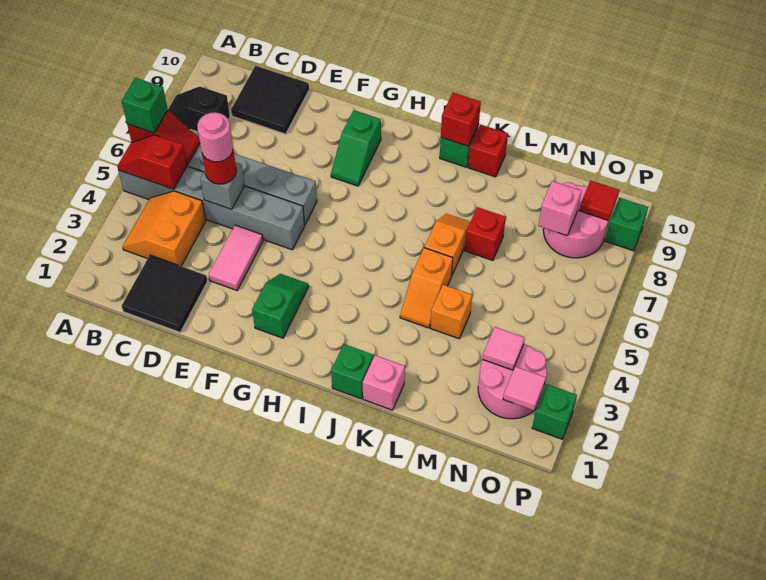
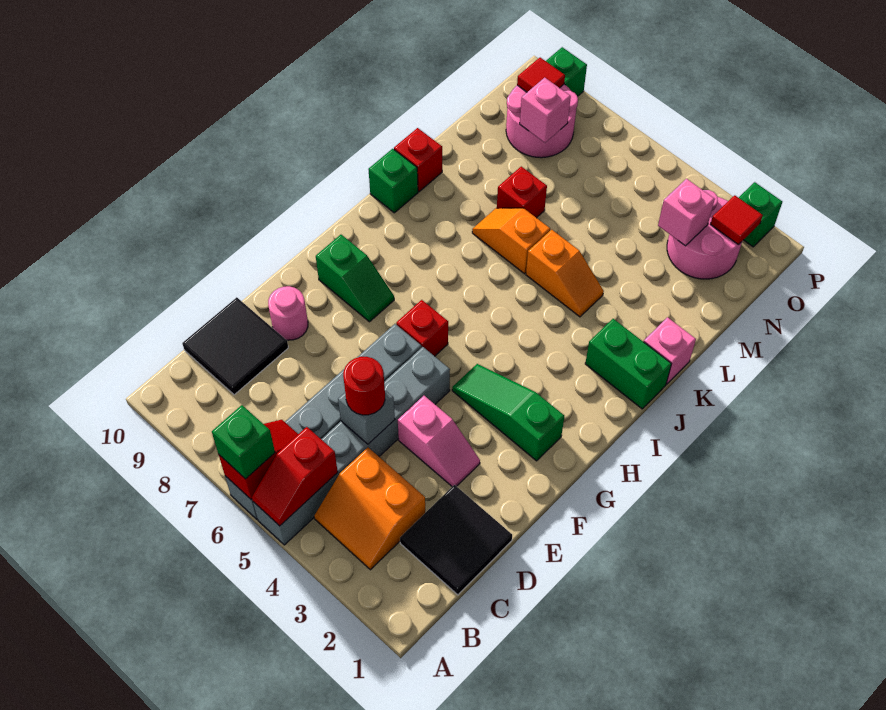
black 1x2 slope [168,87,230,132] -> none
pink 1x1 round brick [197,112,233,162] -> pink 1x1 round brick moved to [268,286,308,340]
pink 1x2 tile [209,225,263,290] -> pink 1x2 slope [398,396,480,487]
green 1x2 slope [252,274,309,338] -> green 1x3 slope [452,364,564,461]
green 1x1 brick [331,344,373,399] -> green 1x2 brick [585,319,671,409]
red 1x1 brick [441,93,481,146] -> red 1x1 brick moved to [396,300,448,356]
orange 1x1 brick [430,285,472,339] -> none
pink 1x1 tile [483,327,525,370] -> pink 1x1 brick [658,179,715,246]
pink 1x1 tile [503,366,546,410] -> red 1x1 tile [710,195,763,245]

